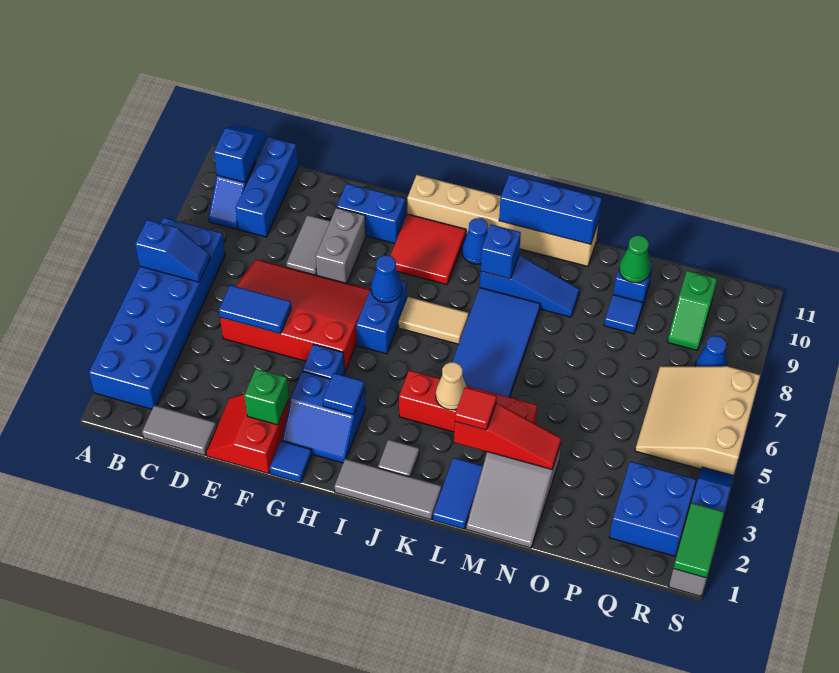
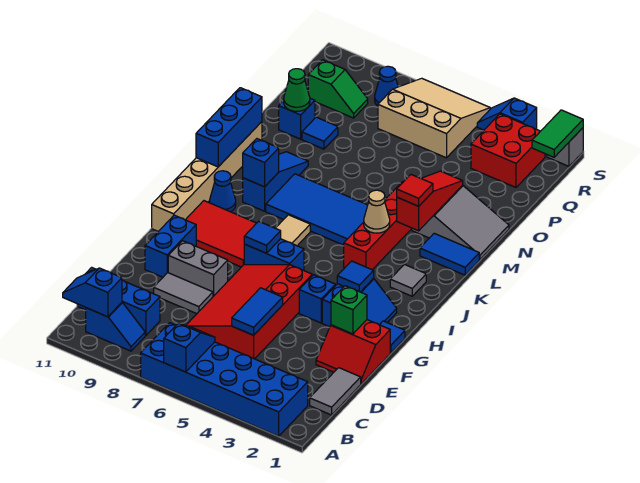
blue 1x1 cone [371,255,402,303] -> blue 1x1 tile [244,221,281,253]
red 2x2 tile [390,214,466,285] -> red 2x3 tile [186,201,256,267]
grey 1x3 tile [334,459,441,520] -> none
blue 2x2 brick [609,461,696,556] -> red 2x2 brick [471,114,545,187]
tan 3x3 slope [635,366,760,476] -> tan 3x3 slope turned to [378,78,490,158]
green 1x2 tile [673,503,724,578] -> green 1x2 tile turned to [532,110,583,157]

